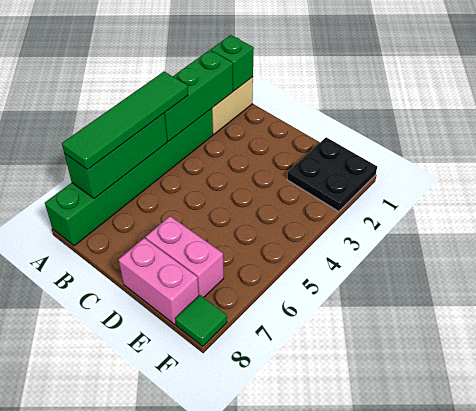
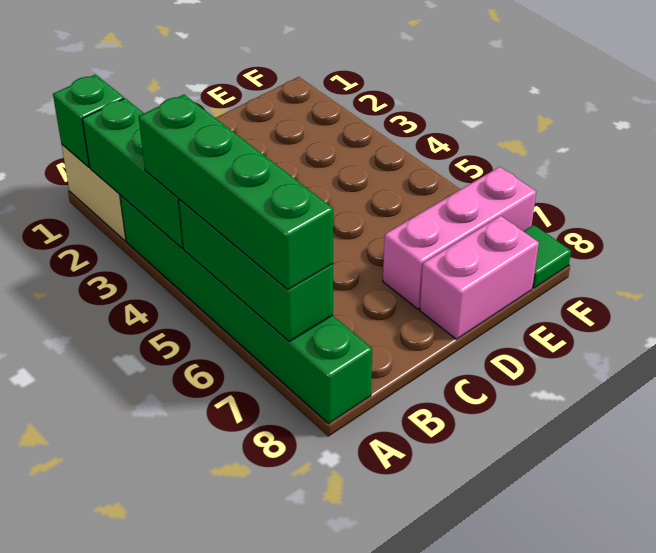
green 1x4 tile [62,72,188,170] -> green 1x4 brick [139,95,333,290]
pink 1x2 brick [146,216,224,297] -> pink 1x3 brick [383,167,536,309]
black 2x2 plate [287,137,377,211] -> none

